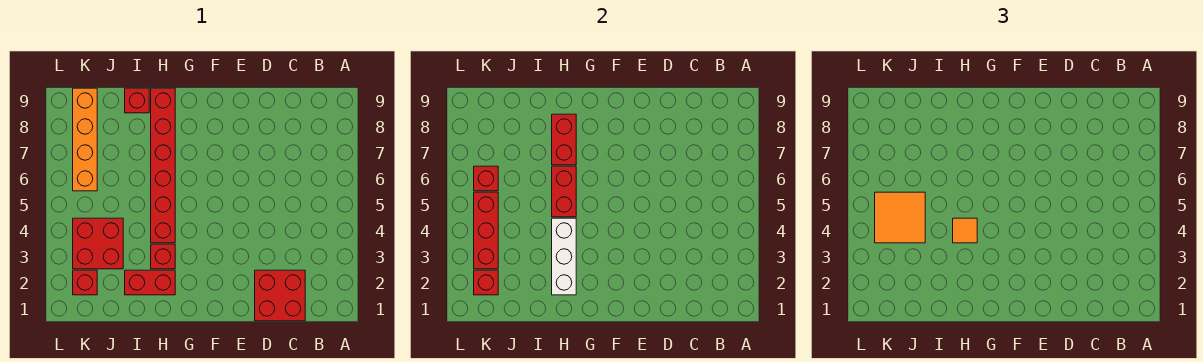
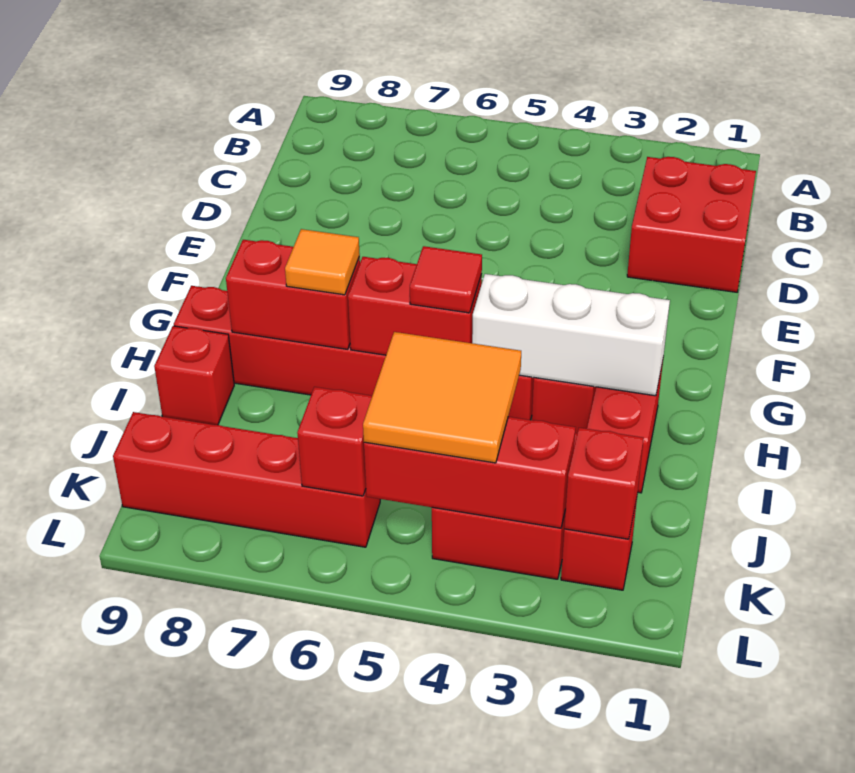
orange 1x1 tile [953,218,977,243] -> orange 1x1 tile moved to [285,229,360,295]
none -> red 1x1 tile [410,246,482,313]
orange 1x4 brick [73,88,97,191] -> red 1x4 brick [113,412,380,547]

